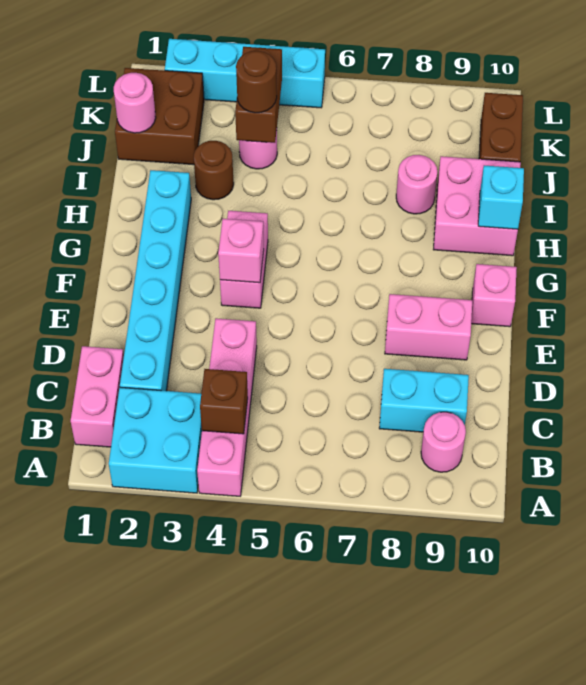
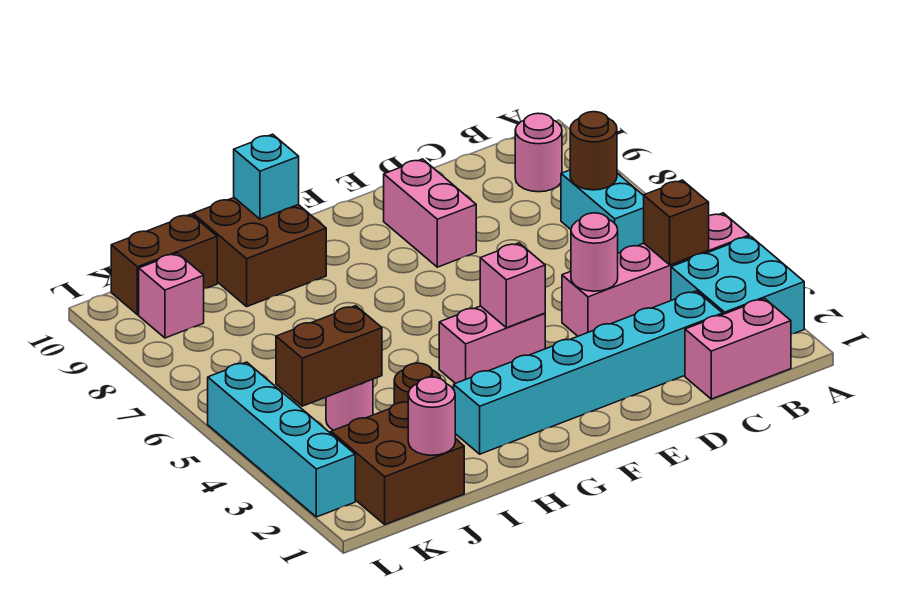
cyan 1x2 brick [379,369,469,432] -> cyan 1x2 brick moved to [561,170,644,253]
pink 1x1 brick [471,264,517,327] -> pink 1x1 brick moved to [139,253,204,338]
pink 2x2 brick [433,156,521,256] -> brown 2x2 brick [193,198,326,306]
pink 1x1 round brick [396,155,437,214] -> pink 1x1 round brick moved to [571,213,618,291]
brown 1x1 round brick [236,51,277,113] -> brown 1x1 round brick moved to [570,112,617,190]

